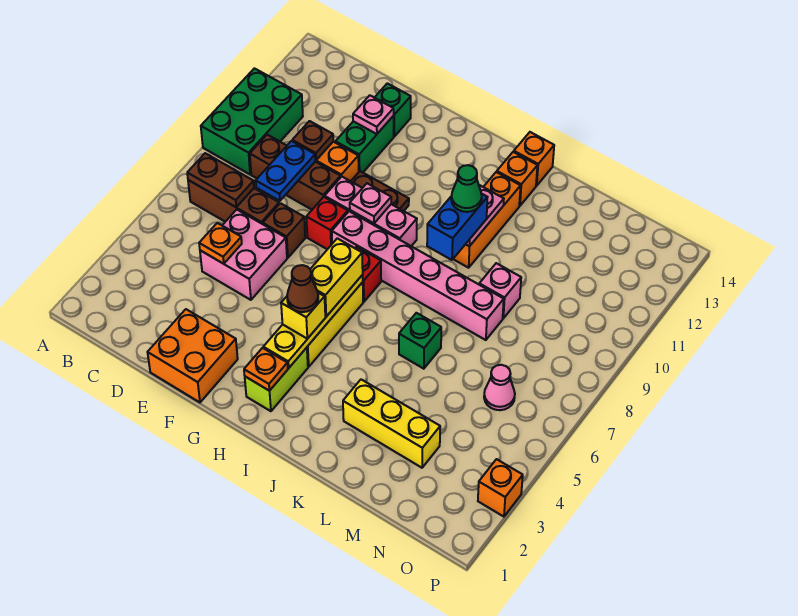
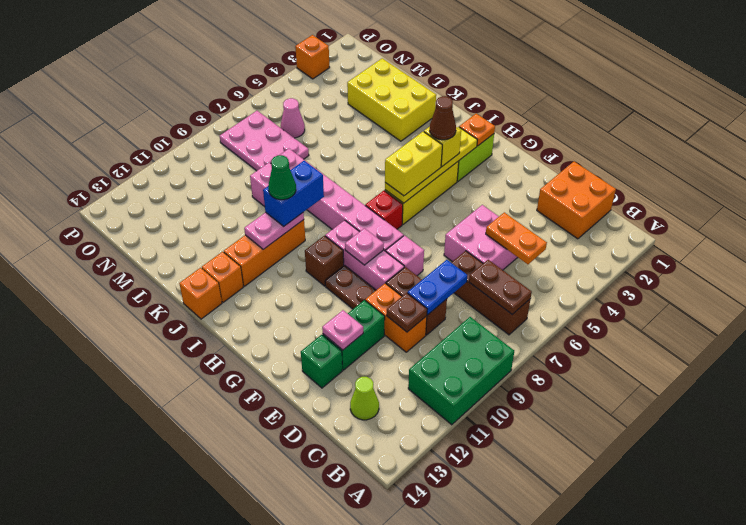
brown 1x3 brick [250,135,341,210] -> brown 1x2 brick [386,267,447,335]
none -> lime 1x1 cone [350,377,379,420]
orange 1x1 plate [199,223,242,264] -> orange 1x2 plate [486,212,547,264]
orange 2x2 brick [148,309,238,402] -> orange 2x2 brick moved to [537,162,616,239]
brown 1x1 brick [263,203,305,258] -> brown 1x1 brick moved to [305,236,344,286]
red 1x1 brick [306,197,348,249] -> pink 1x1 brick [386,235,424,275]
yellow 1x3 brick [343,379,440,468] -> yellow 2x3 brick [347,58,436,141]
green 1x1 brick [399,313,441,369] -> none
none -> pink 2x3 plate [220,111,309,171]

